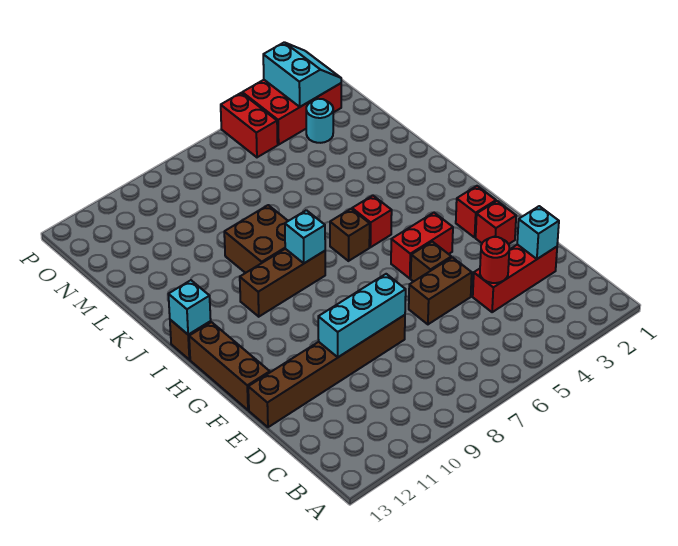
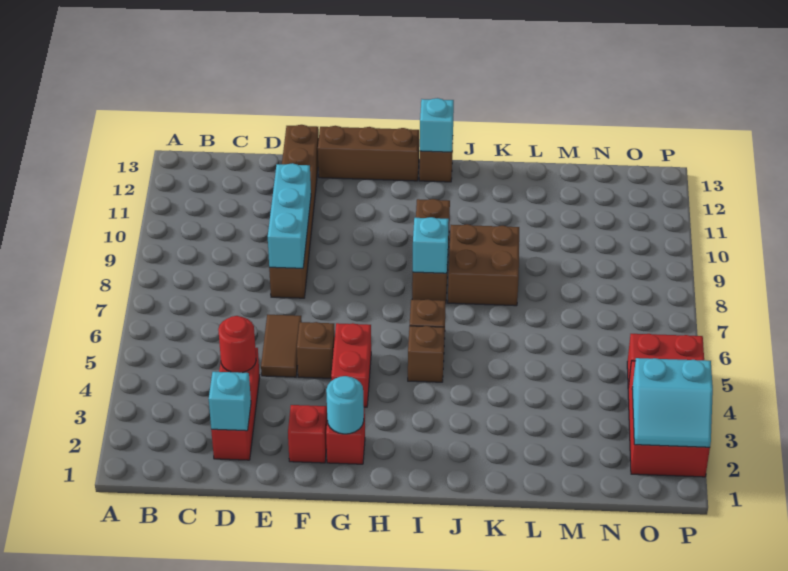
brown 1x2 brick [409,257,472,324] -> brown 1x2 tile [261,315,302,377]
red 1x1 brick [352,195,392,247] -> brown 1x1 brick [408,326,444,382]
cyan 1x1 round brick [306,99,333,143] -> cyan 1x1 round brick moved to [326,376,364,434]

